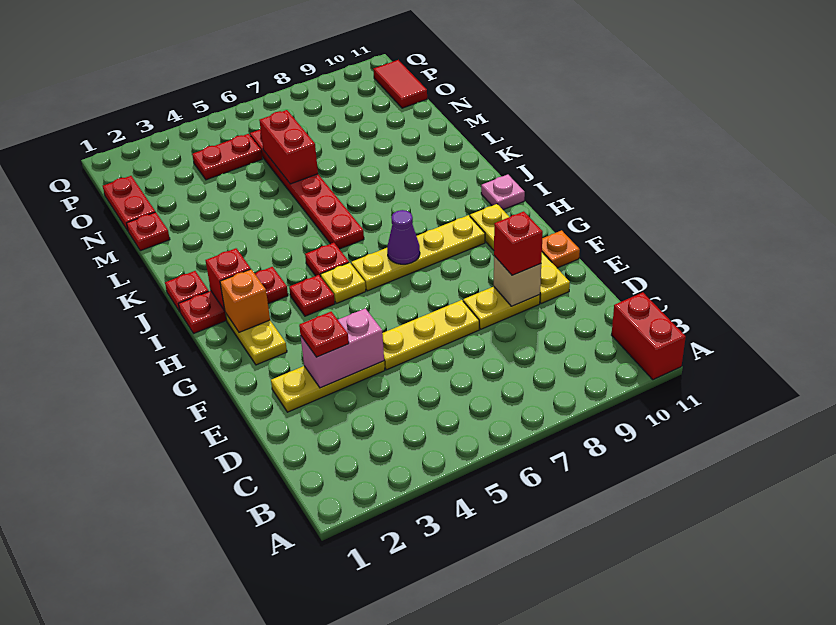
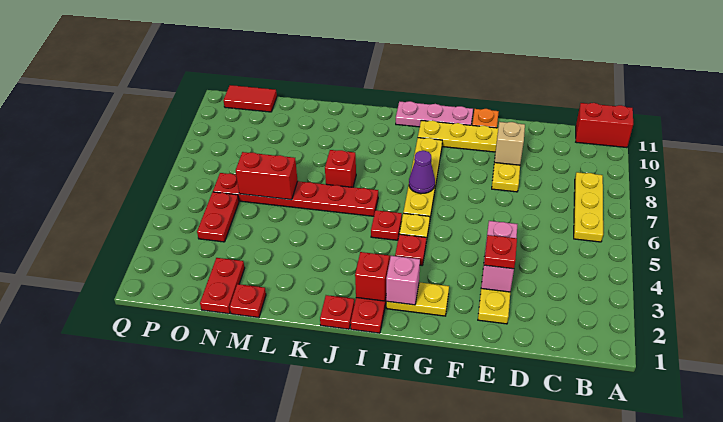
yellow 1x3 plate [382,300,479,370] -> yellow 1x3 plate moved to [574,172,603,242]
red 1x1 brick [494,211,543,275] -> red 1x1 brick moved to [325,150,356,187]
orange 1x1 brick [220,269,270,332] -> pink 1x1 brick [386,256,420,305]
pink 1x1 plate [481,175,525,210] -> pink 1x3 plate [396,101,473,127]
red 1x2 plate [103,176,155,231] -> red 1x2 plate turned to [200,258,245,314]

